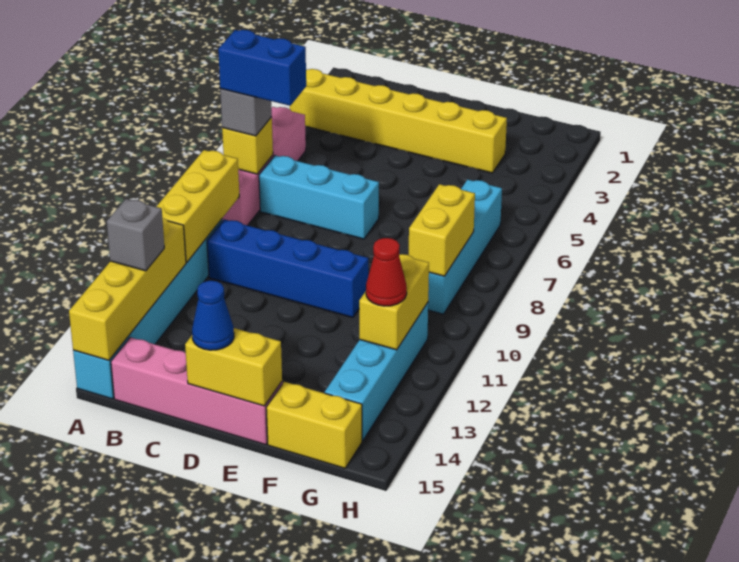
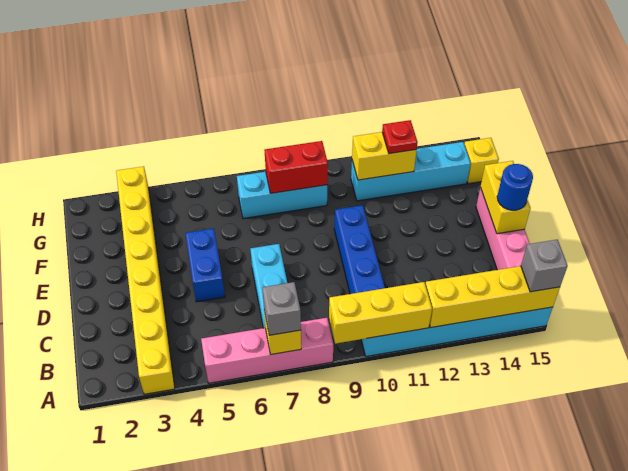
yellow 1x6 brick [290,69,507,173] -> yellow 1x8 brick [116,166,175,394]
blue 1x2 brick [218,30,306,106] -> blue 1x2 brick moved to [185,228,225,302]
grey 1x1 brick [107,199,164,271] -> grey 1x1 brick moved to [521,240,568,292]
blue 1x1 cone [192,281,234,350] -> blue 1x1 round brick [497,164,533,210]
yellow 1x2 brick [266,382,362,468] -> yellow 1x1 brick [464,138,499,184]
cyan 1x4 brick [428,179,502,314] -> cyan 1x3 brick [237,172,327,219]
yellow 1x2 brick [409,184,475,276] -> red 1x2 brick [265,141,328,193]
red 1x1 cone [366,238,407,306] -> red 1x1 plate [382,120,418,154]

